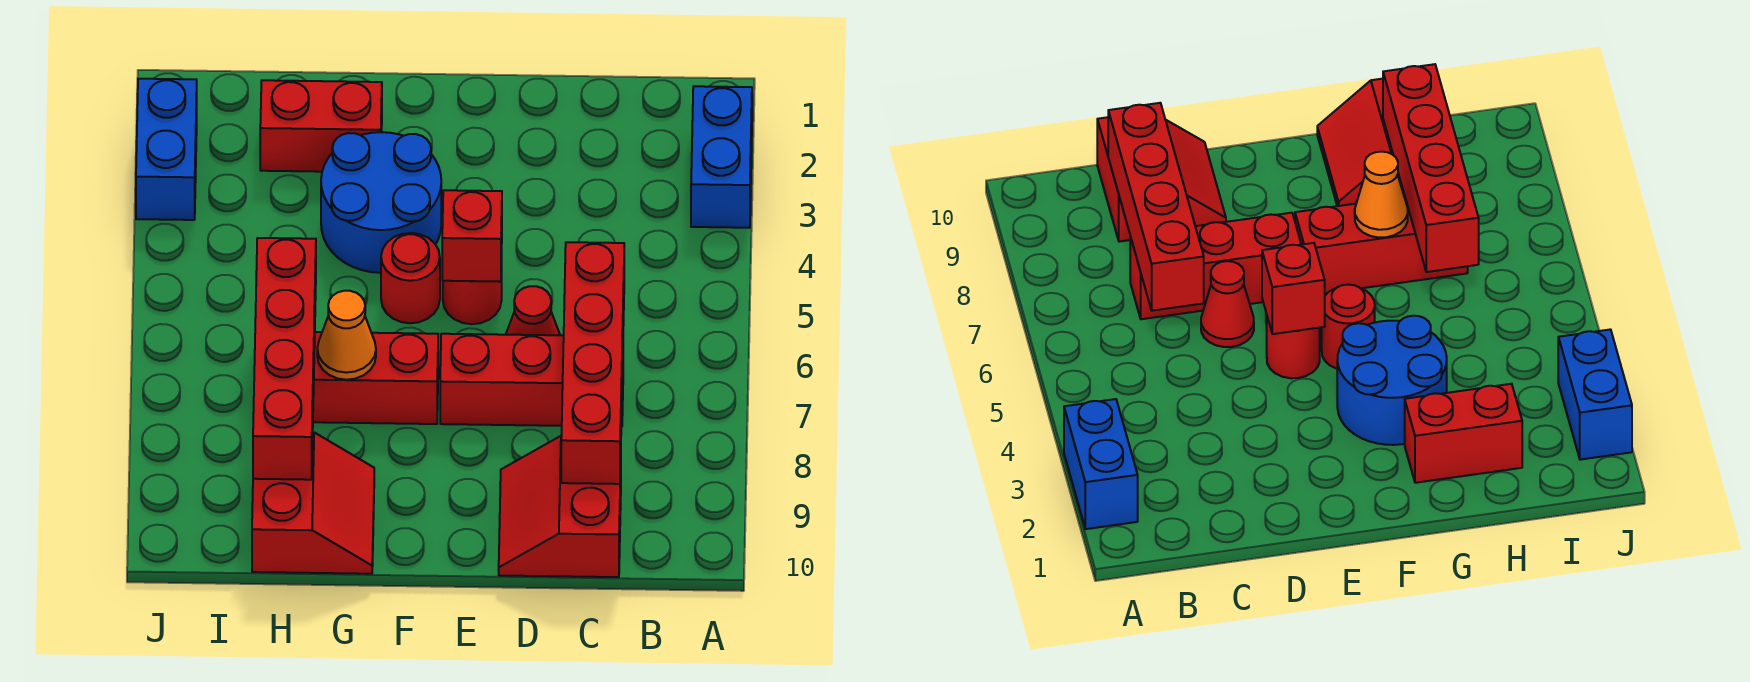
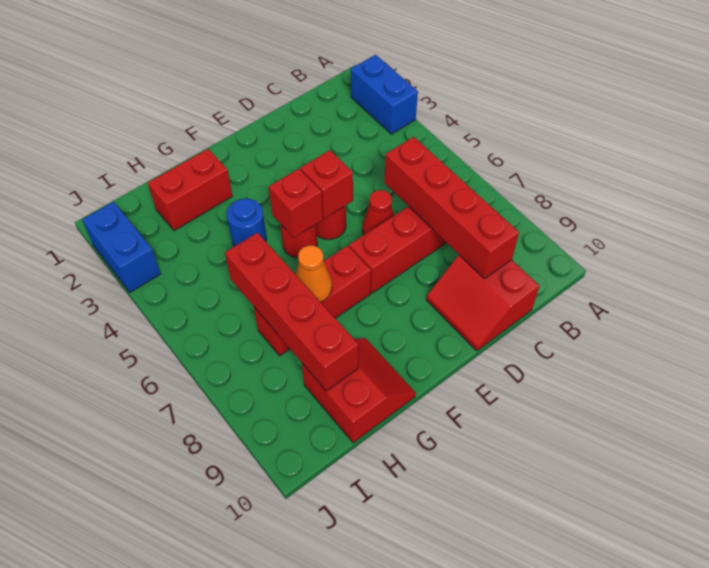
blue 2x2 round brick [321,132,441,273] -> blue 1x1 round brick [227,199,267,246]
none -> red 1x1 brick [269,169,323,238]

